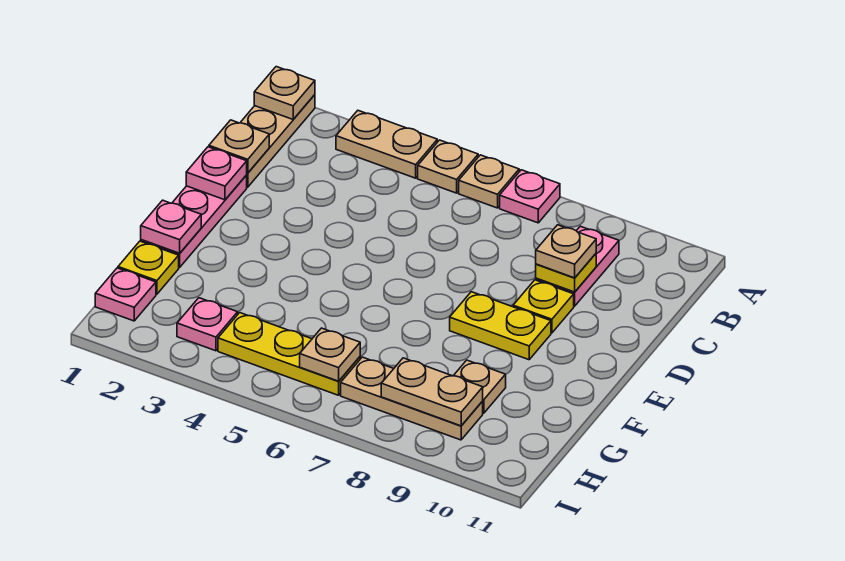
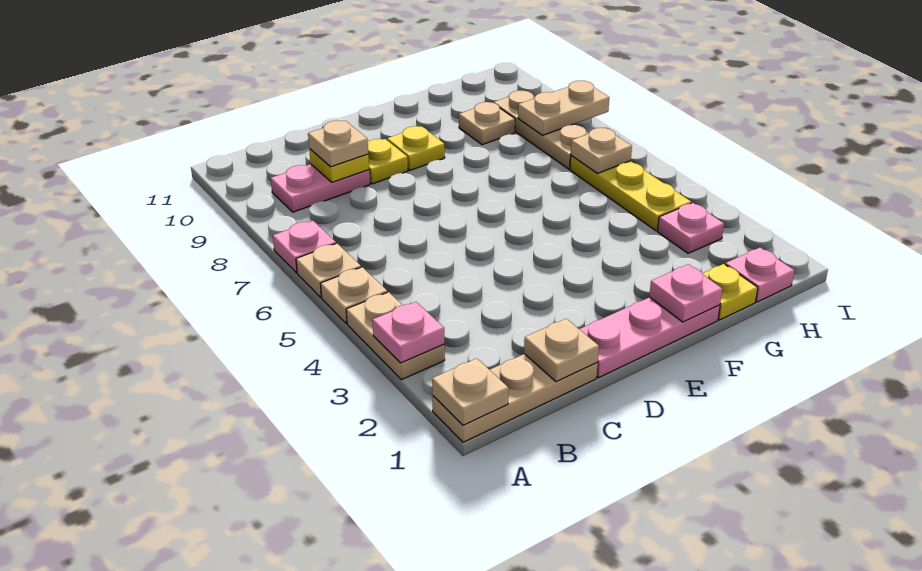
pink 1x1 plate [186,147,247,200] -> pink 1x1 plate moved to [372,302,444,363]
yellow 1x2 plate [450,292,551,360] -> yellow 1x1 plate [387,126,445,170]
tan 1x2 plate [381,358,483,426] -> tan 1x2 plate turned to [518,81,609,135]

